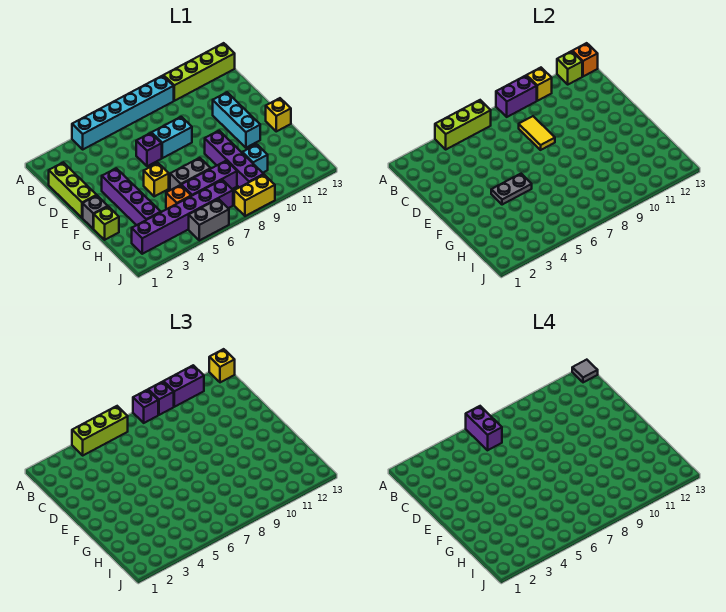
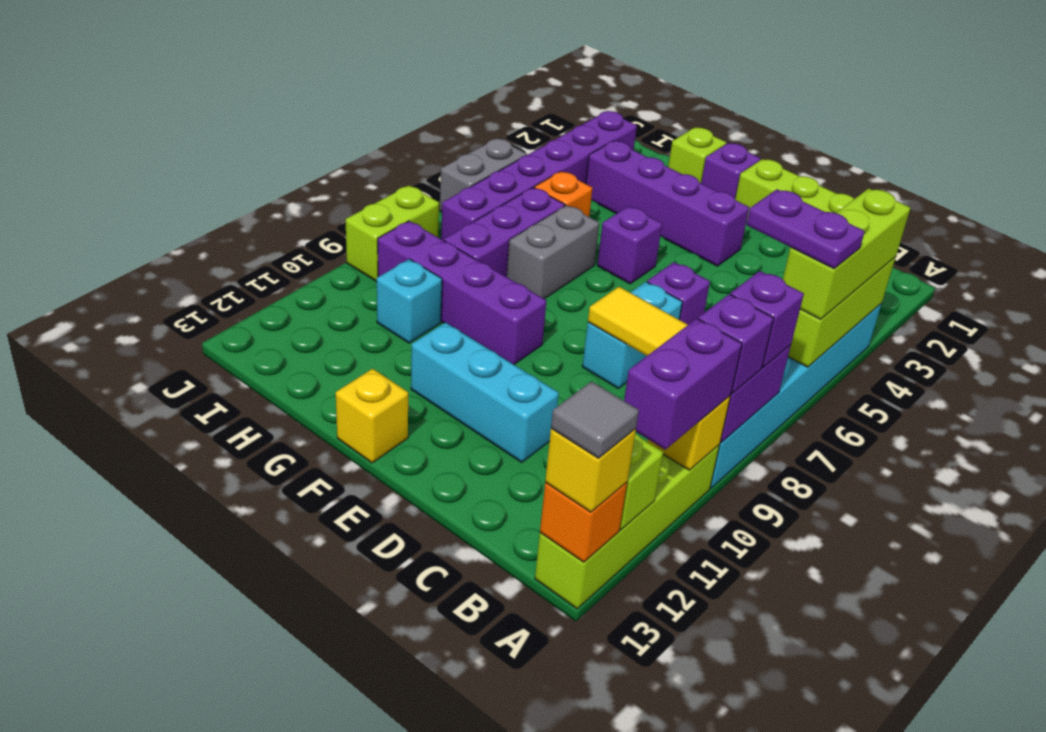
purple 1x2 brick [466,406,502,450] -> purple 1x2 plate [746,189,865,269]
grey 1x1 brick [83,196,108,229] -> purple 1x1 brick [701,143,761,199]
grey 1x2 plate [491,174,532,205] -> none
yellow 1x1 brick [144,163,169,196] -> purple 1x1 brick [597,206,662,284]
yellow 1x2 brick [234,175,275,216] -> lime 1x2 brick [346,185,439,282]

